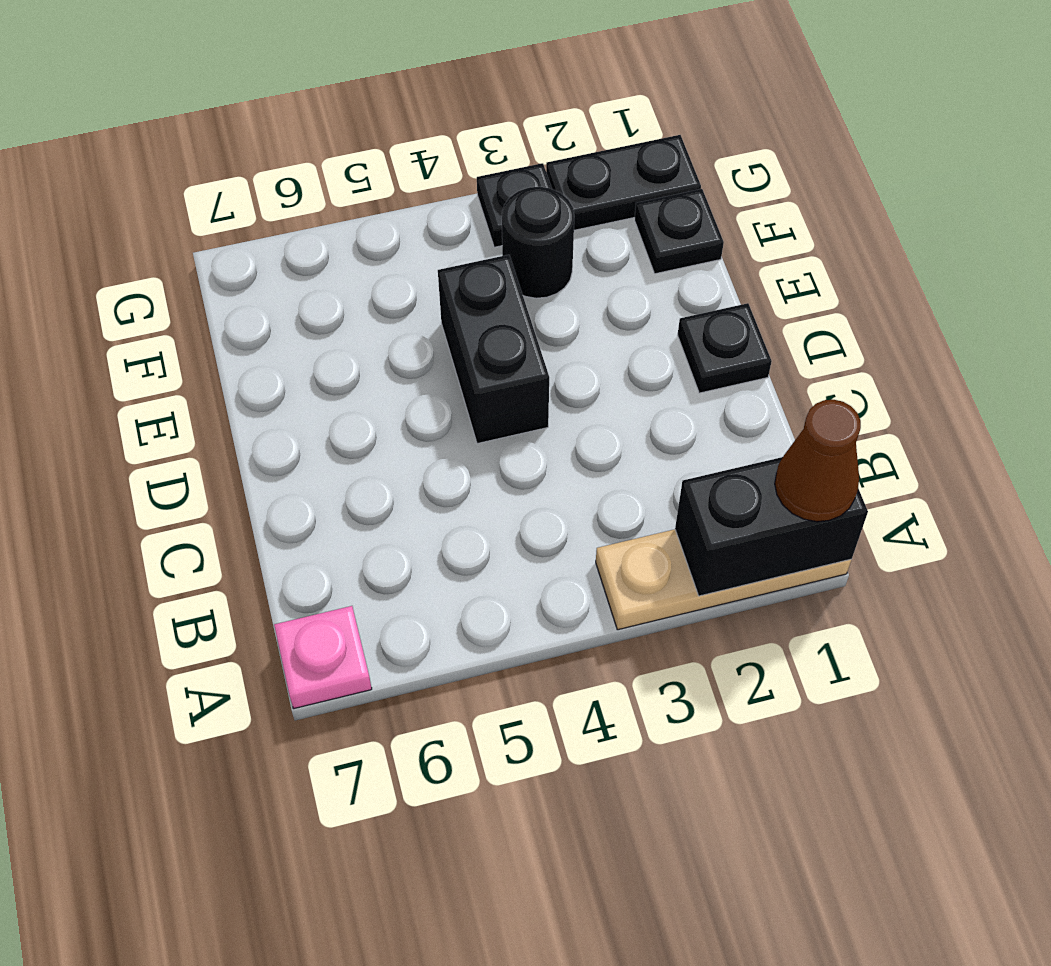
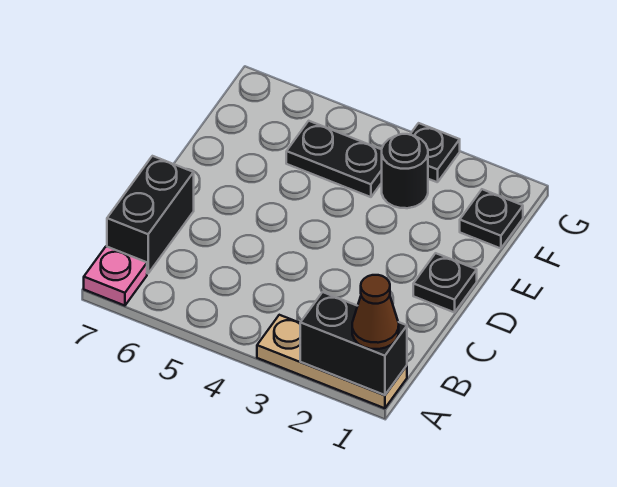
black 1x2 brick [438,255,549,444] -> black 1x2 brick moved to [107,156,194,274]
black 1x2 plate [546,135,701,230] -> black 1x2 plate moved to [286,121,382,197]

